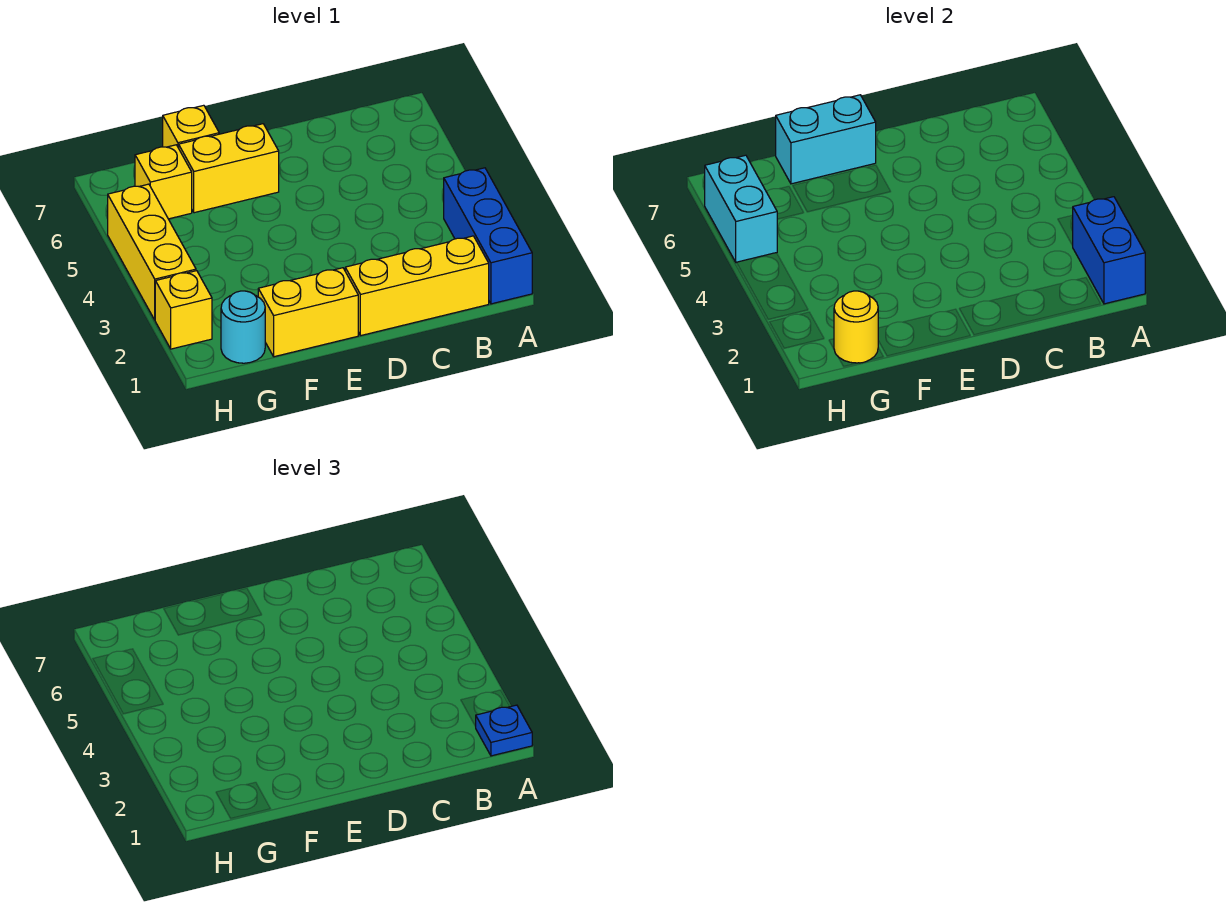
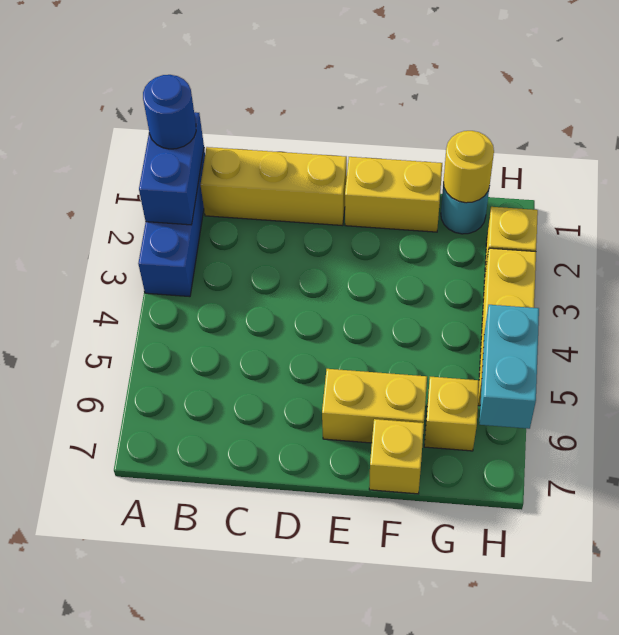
blue 1x1 plate [476,705,532,756] -> blue 1x1 round brick [143,75,196,149]
cyan 1x2 brick [776,95,876,184] -> none

